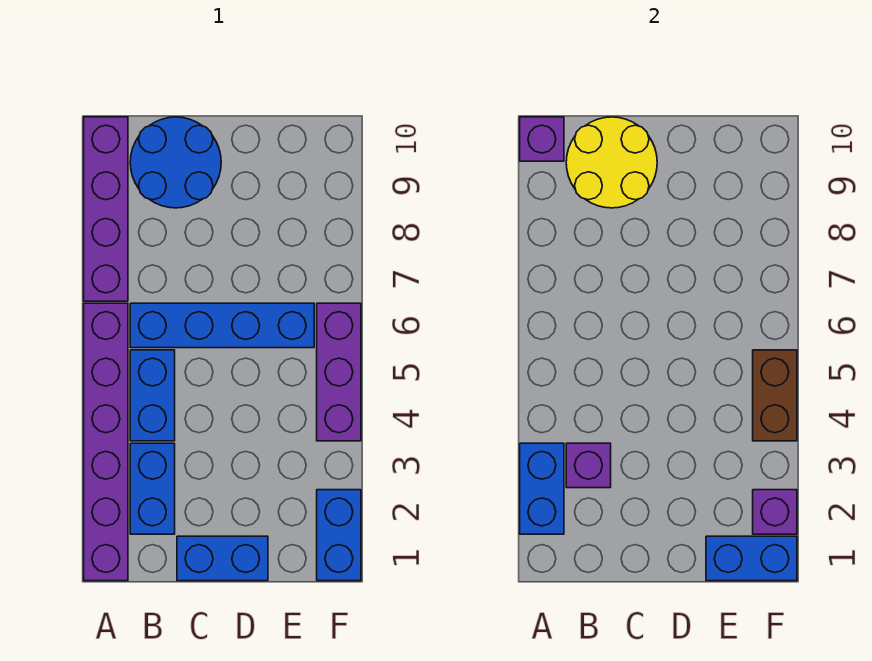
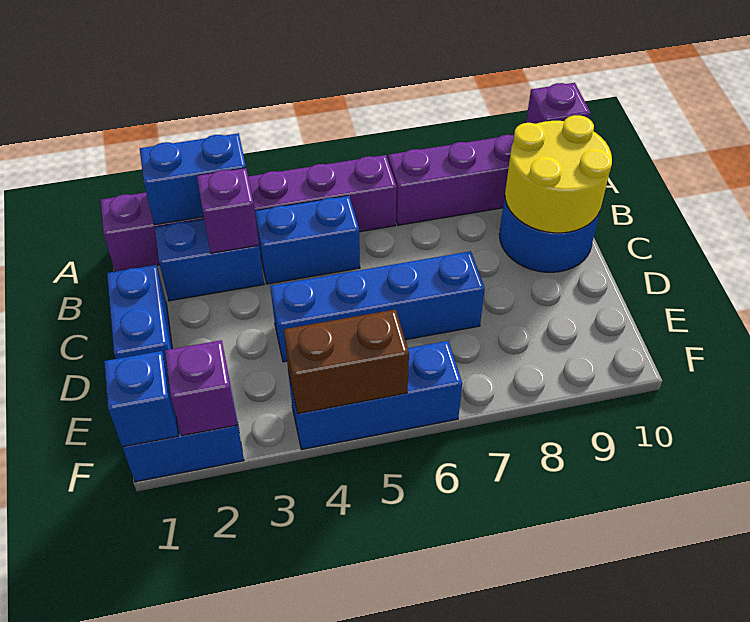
blue 1x4 brick [130,303,314,348] -> blue 1x4 brick turned to [270,251,485,362]
blue 1x2 brick [706,536,797,581] -> blue 1x1 brick [104,351,178,447]
purple 1x3 brick [317,303,361,441] -> blue 1x3 brick [288,341,462,449]

